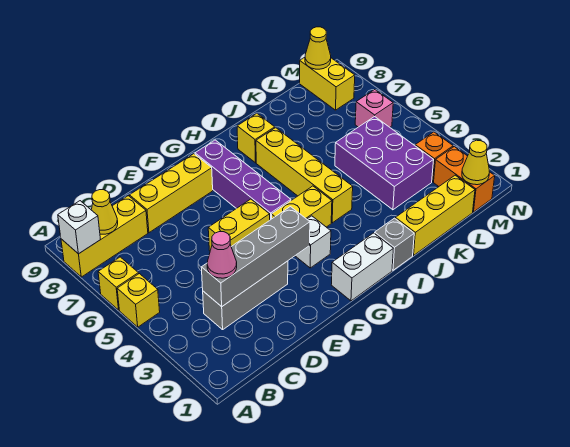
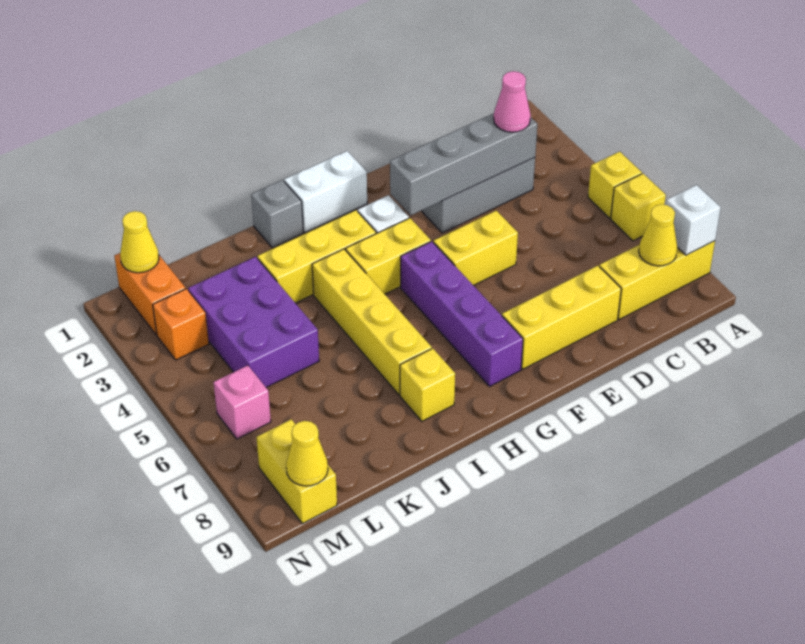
yellow 1x3 brick [395,175,475,255] -> yellow 1x3 brick moved to [257,210,376,303]

